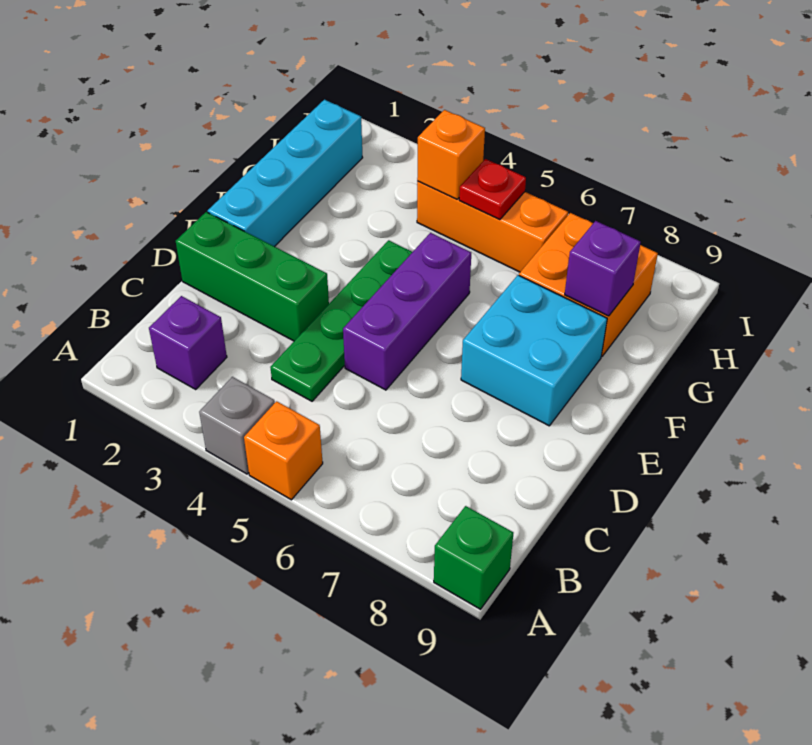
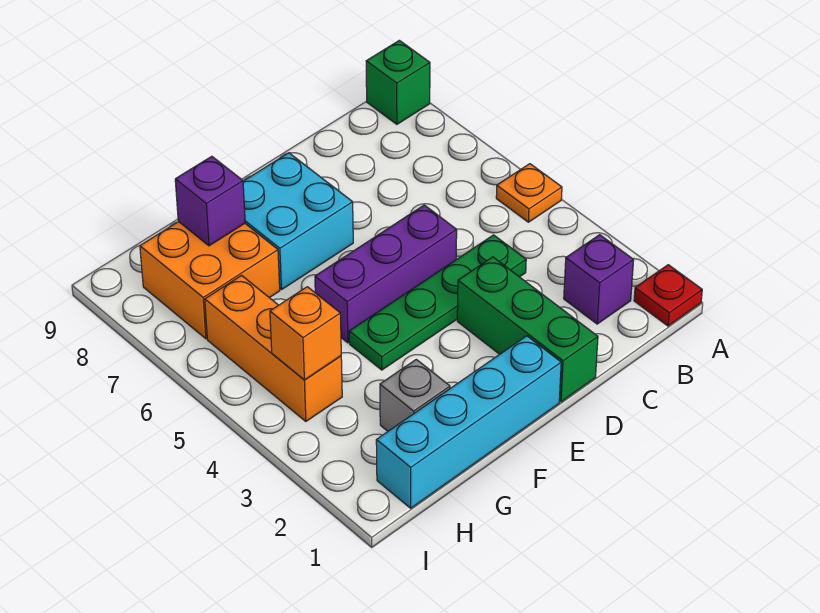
grey 1x1 brick [199,377,275,474] -> grey 1x1 brick moved to [380,359,450,431]
orange 1x1 brick [244,401,323,500] -> orange 1x1 plate [496,164,562,222]
red 1x1 plate [459,159,526,220] -> red 1x1 plate moved to [634,265,702,326]

